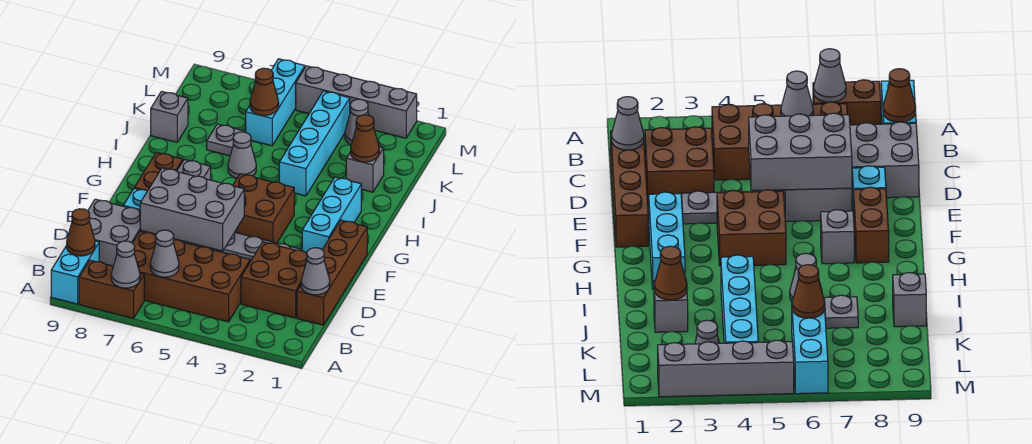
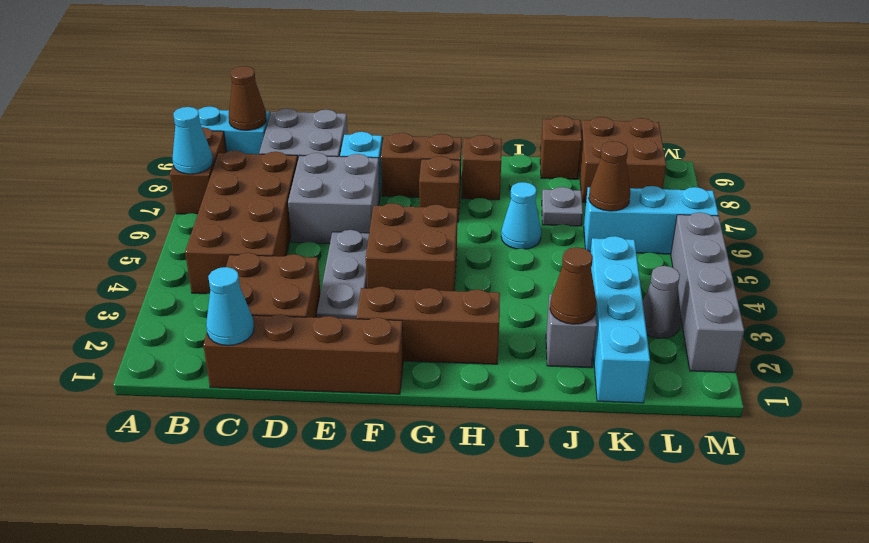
grey 1x1 cone [111,241,140,288] -> cyan 1x1 cone [172,107,213,174]
grey 1x1 cone [150,230,179,277] -> none
grey 1x1 cone [301,248,330,295] -> cyan 1x1 cone [206,267,254,345]
grey 2x3 brick [140,168,244,251] -> none
cyan 1x3 brick [302,177,361,253] -> brown 1x3 brick [357,286,500,364]
grey 1x1 brick [177,160,211,180] -> brown 1x1 brick [419,156,460,222]
none -> brown 1x1 brick [462,135,502,200]
cyan 1x4 brick [279,91,350,196] -> cyan 1x4 brick turned to [591,236,650,403]
grey 1x1 cone [228,132,256,178] -> cyan 1x1 cone [501,182,541,249]
grey 1x1 brick [151,91,188,142] -> brown 1x1 brick [540,116,582,179]
none -> brown 2x2 brick [579,117,666,202]

